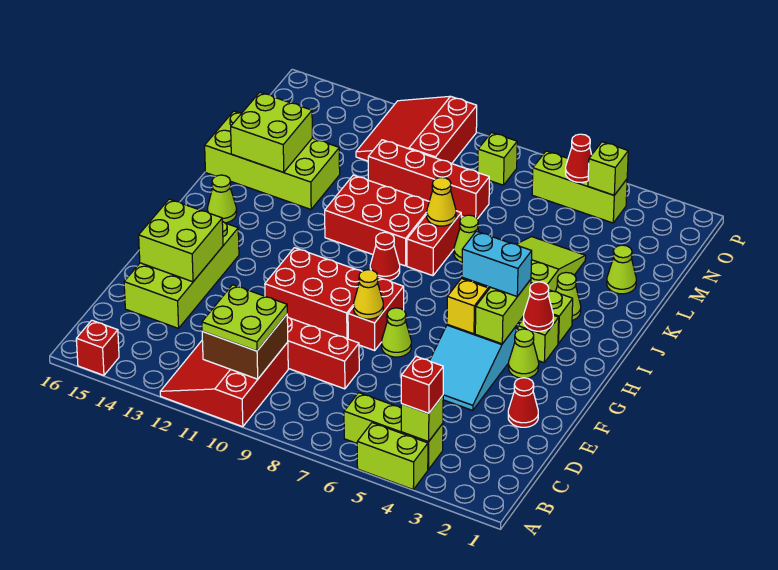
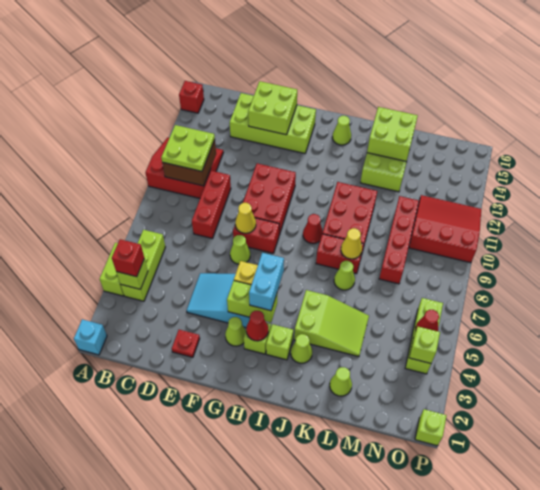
none -> cyan 1x1 brick [74,319,107,355]
red 1x1 cone [508,378,538,427] -> red 1x1 plate [172,330,200,357]
lime 1x1 brick [478,133,517,185] -> lime 1x1 brick moved to [415,409,447,446]

